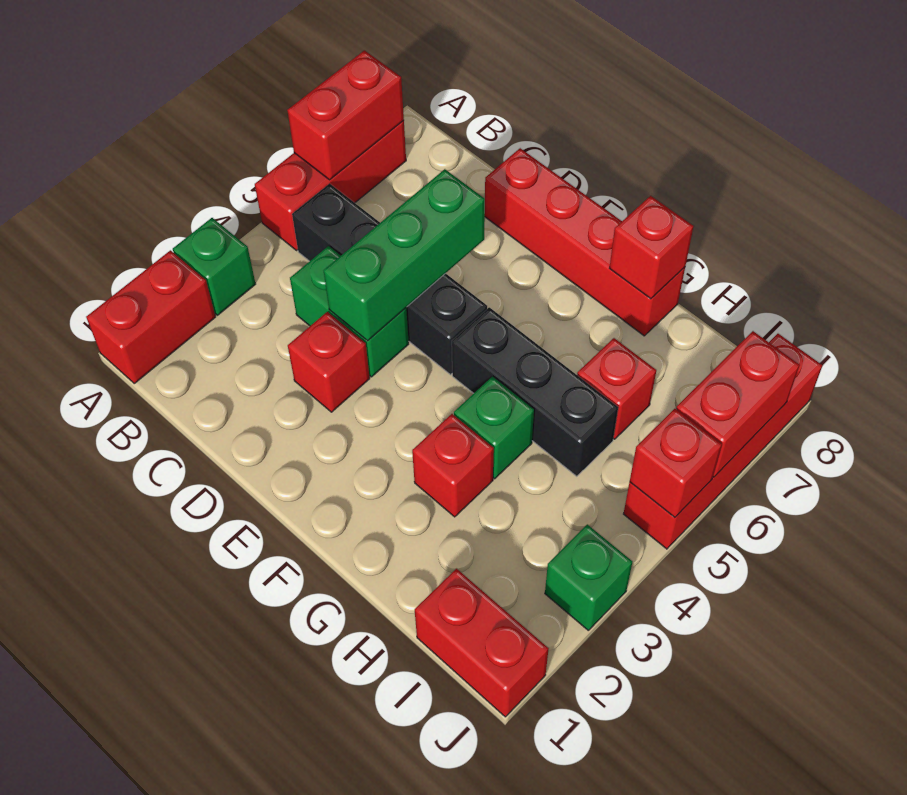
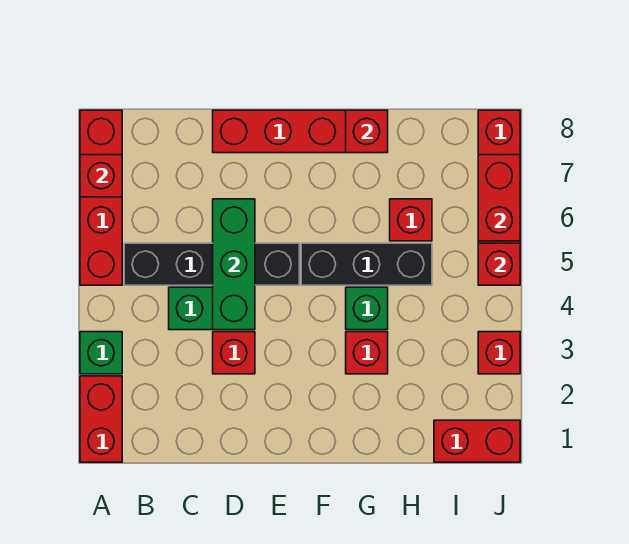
red 1x3 brick [255,121,406,250] -> red 1x4 brick [80,110,122,285]
red 1x2 brick [287,50,404,180] -> red 1x1 brick [80,155,122,197]
green 1x1 brick [545,524,633,630] -> red 1x1 brick [478,332,520,374]

